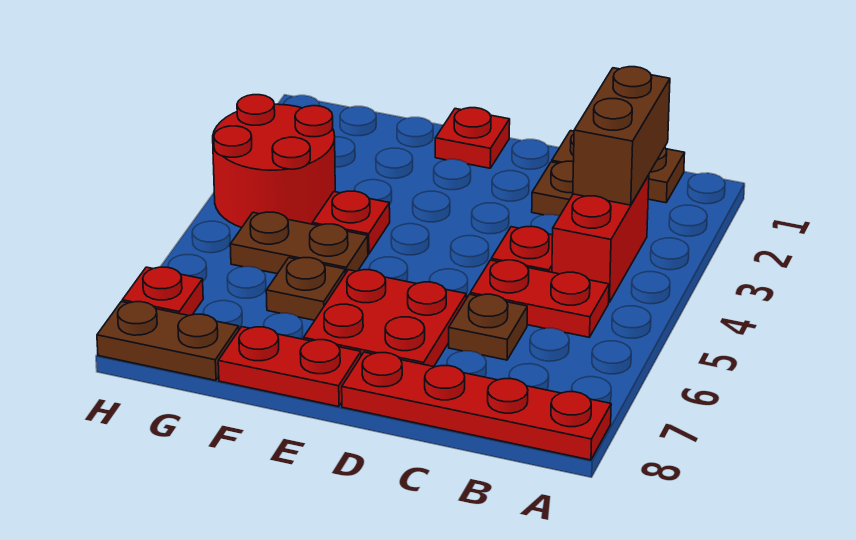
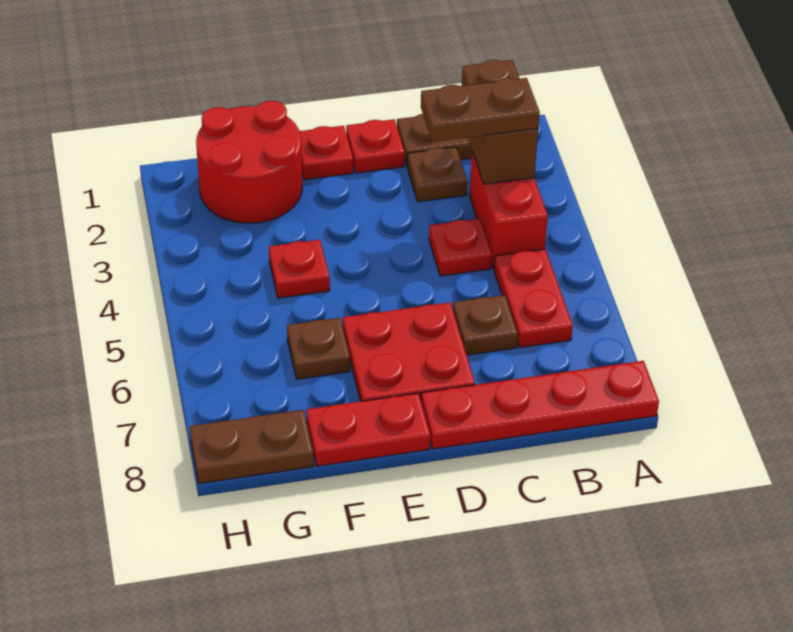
red 1x2 plate [470,260,609,337] -> red 1x2 plate turned to [494,249,573,348]
brown 1x2 plate [230,212,368,274] -> brown 1x2 plate moved to [421,78,540,142]
red 2x2 round brick [213,95,335,228] -> red 2x2 round brick moved to [196,101,302,223]
red 1x1 plate [122,267,203,316] -> red 1x1 plate moved to [346,119,405,173]

